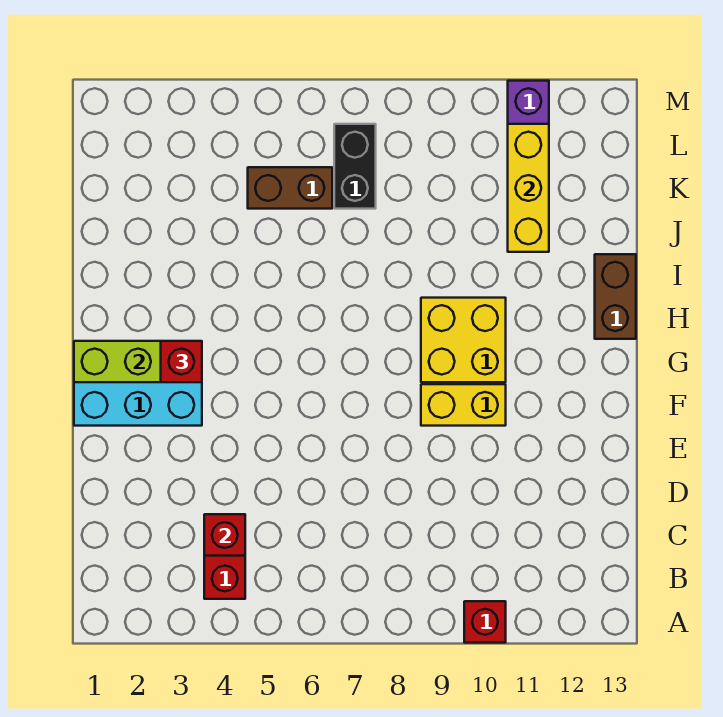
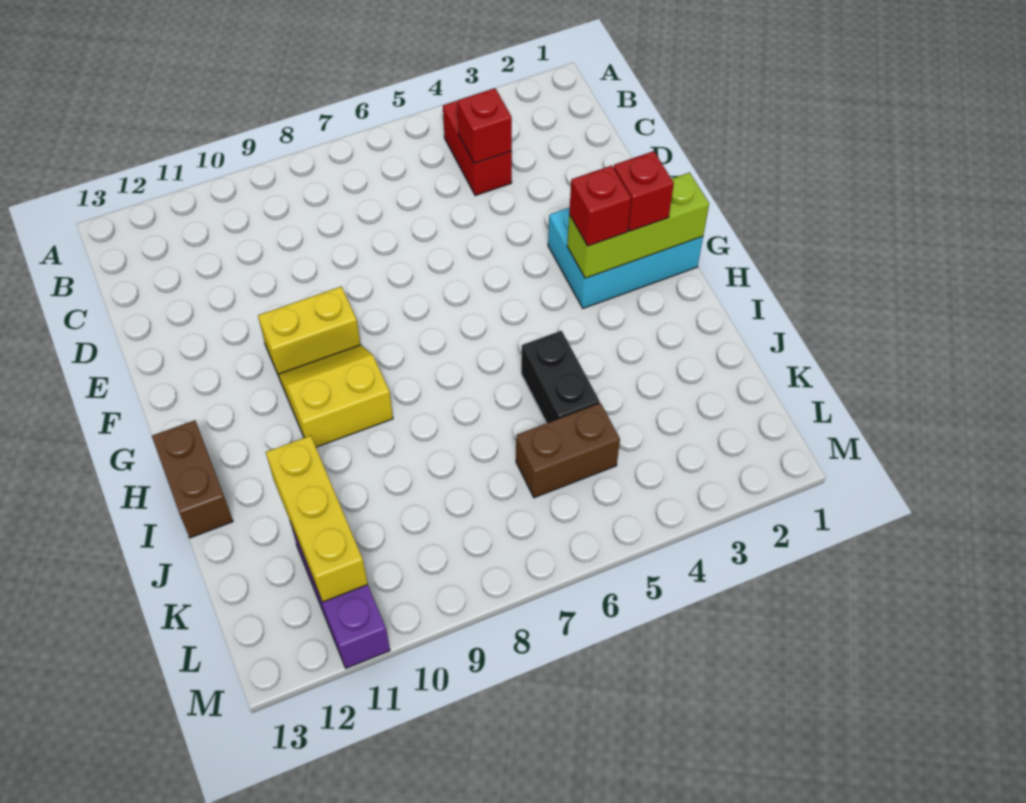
red 1x1 brick [464,601,506,643] -> red 1x1 brick moved to [614,151,674,231]
yellow 2x2 brick [421,298,506,382] -> yellow 2x2 slope [279,345,393,447]
black 1x2 brick [334,124,376,209] -> black 1x2 brick moved to [521,331,600,423]

